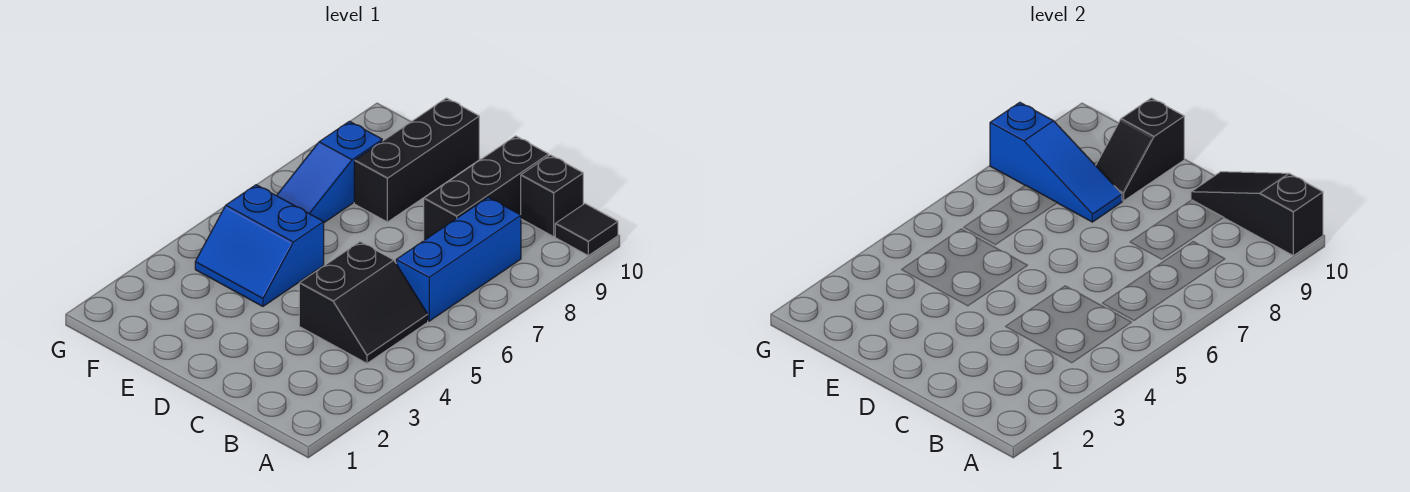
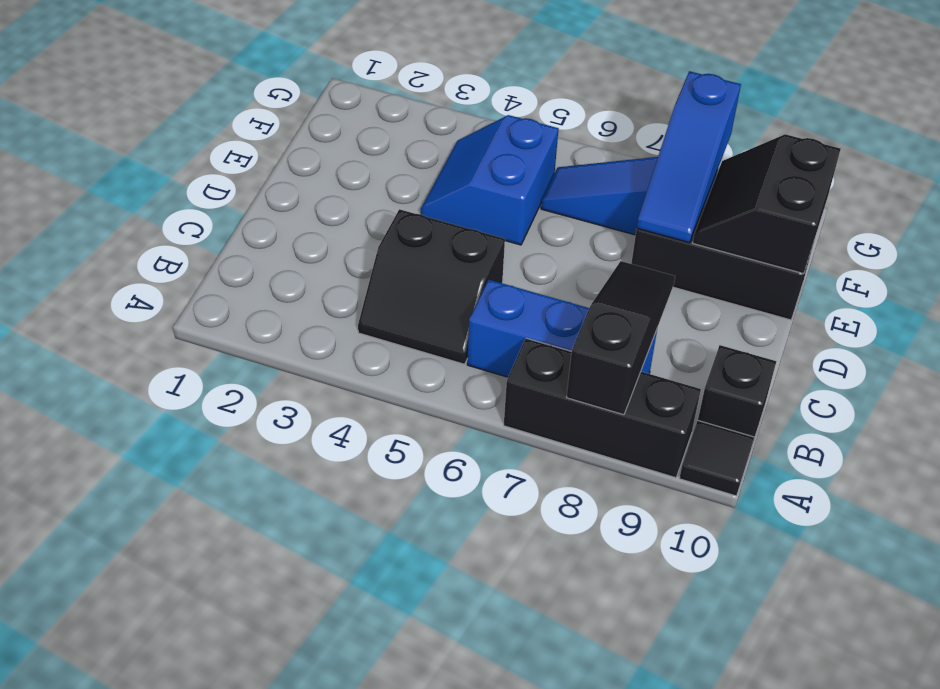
black 1x3 slope [1191,172,1323,256] -> black 1x3 slope moved to [566,261,675,415]
black 1x3 brick [424,136,549,240] -> black 1x3 brick moved to [504,338,701,478]
black 1x2 slope [1096,98,1184,201] -> black 2x2 slope [693,134,841,274]

